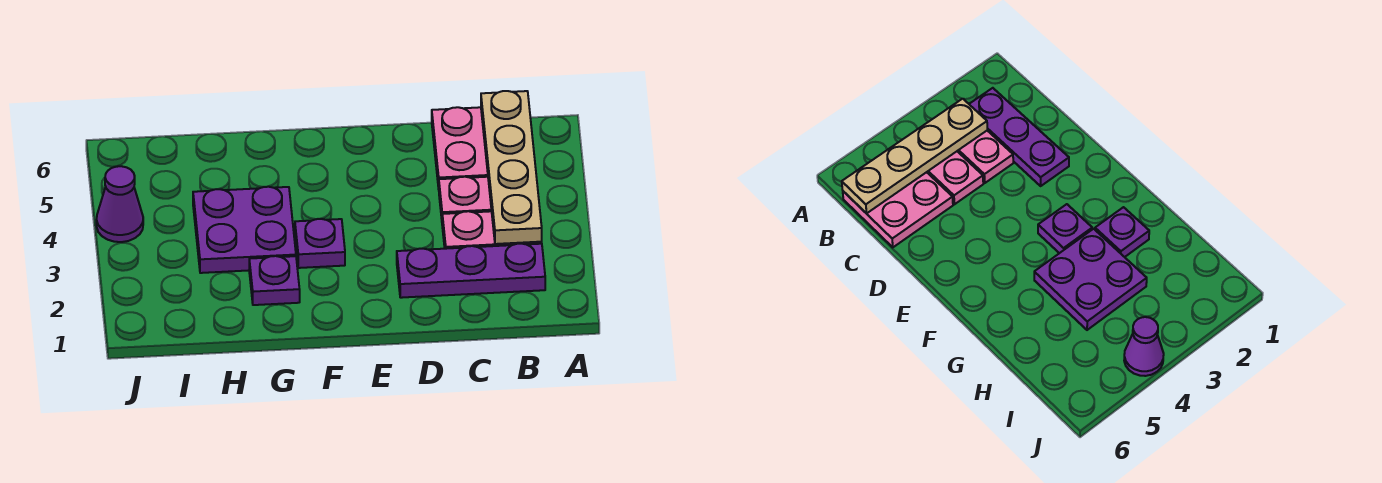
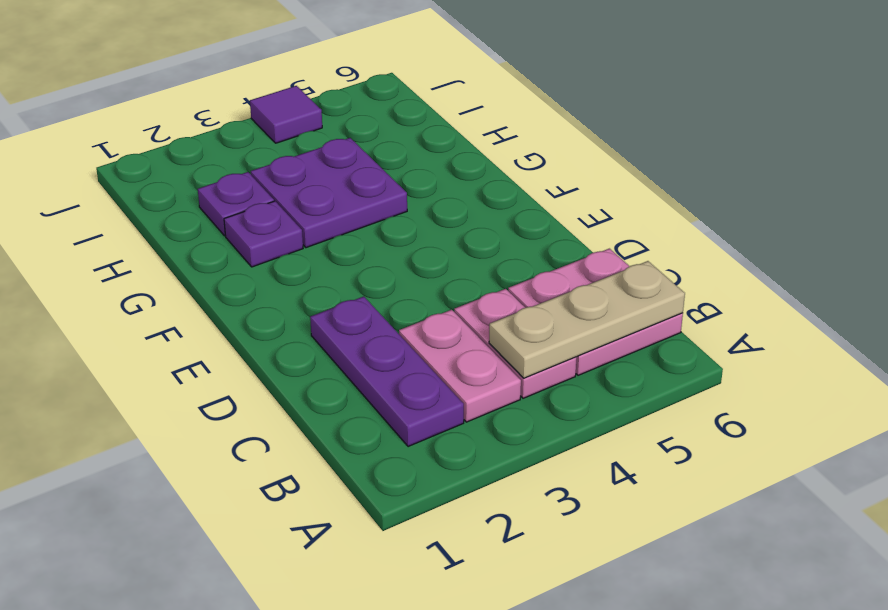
tan 1x4 plate [481,91,542,244] -> tan 1x3 plate [489,261,685,378]
purple 1x1 plate [295,219,345,268] -> purple 1x1 plate moved to [198,172,274,236]
purple 1x1 cone [96,166,143,242] -> purple 1x1 tile [250,86,322,143]

